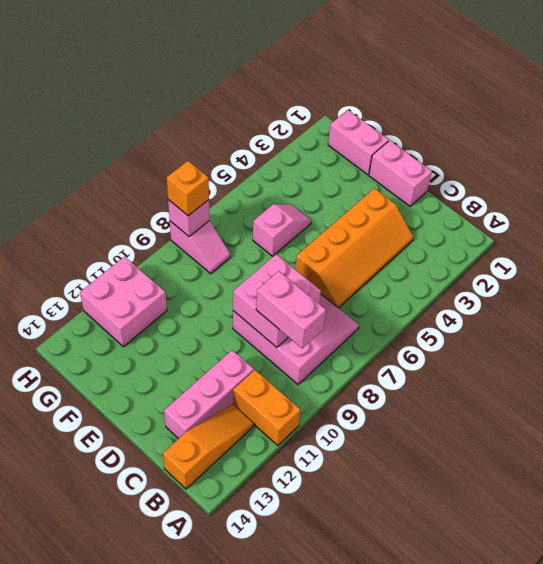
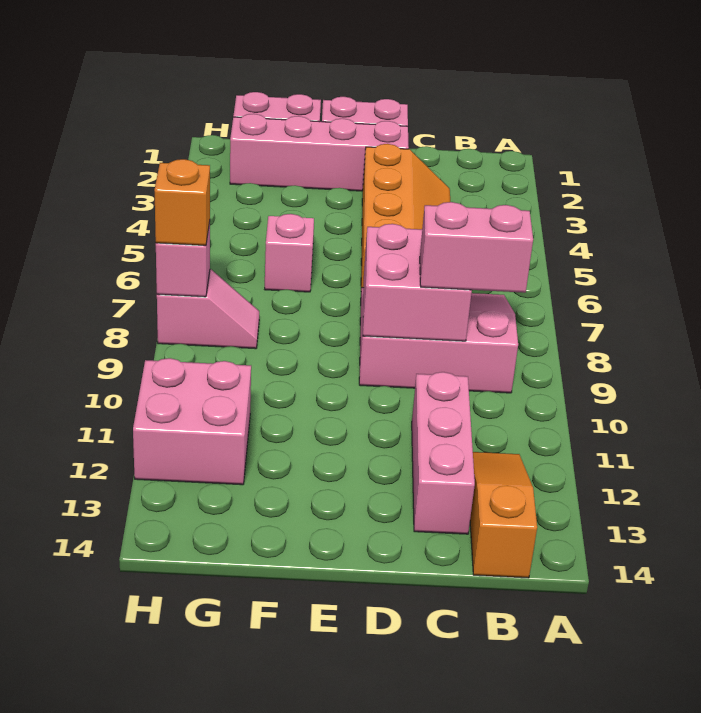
orange 1x2 brick [233,370,301,446] -> none
none -> pink 1x4 brick [230,114,409,191]

